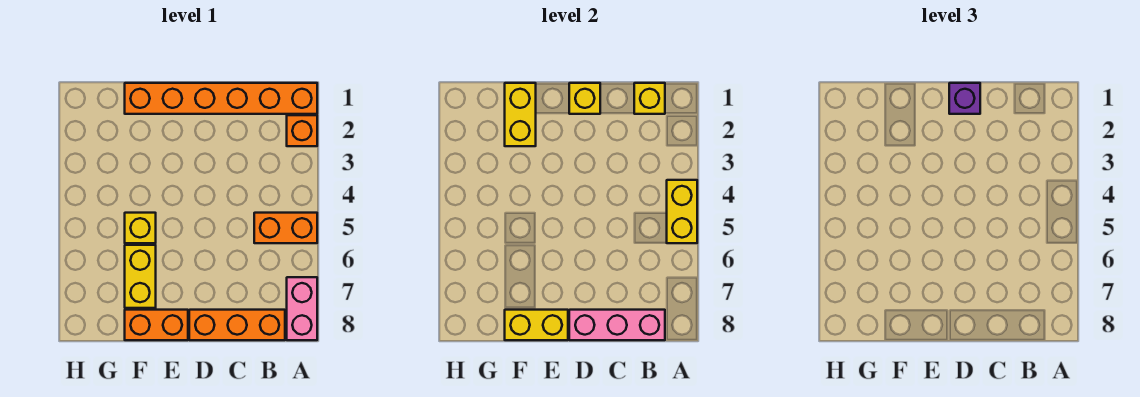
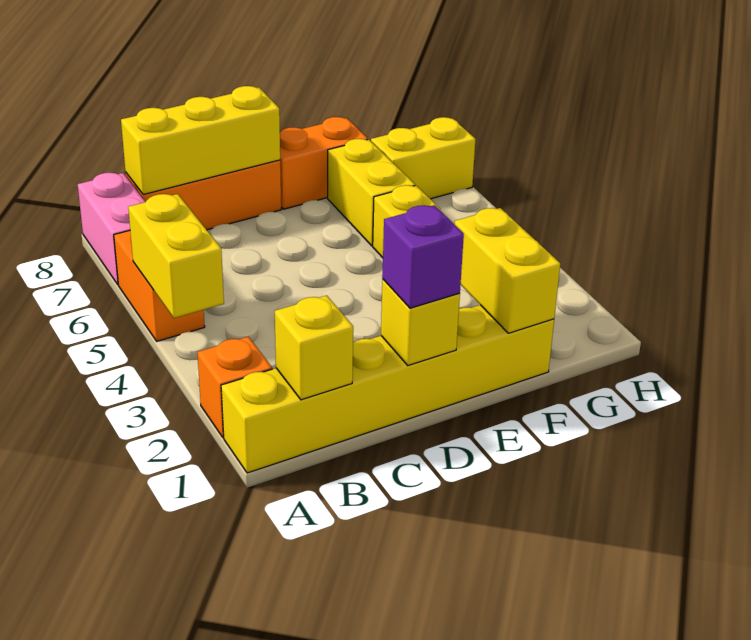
orange 1x6 brick [125,83,317,114] -> yellow 1x6 brick [221,305,554,473]
orange 1x2 brick [254,213,317,243] -> orange 1x2 brick turned to [114,231,205,341]
pink 1x3 brick [569,310,665,340] -> yellow 1x3 brick [121,86,280,195]
yellow 1x2 brick [505,310,568,340] -> yellow 1x2 brick moved to [371,117,476,199]

